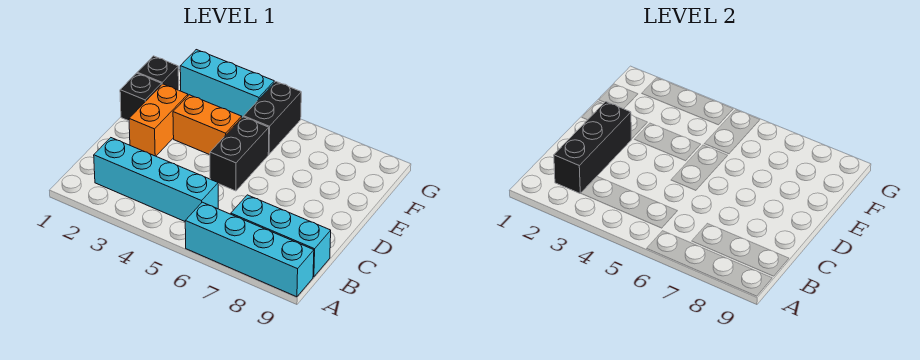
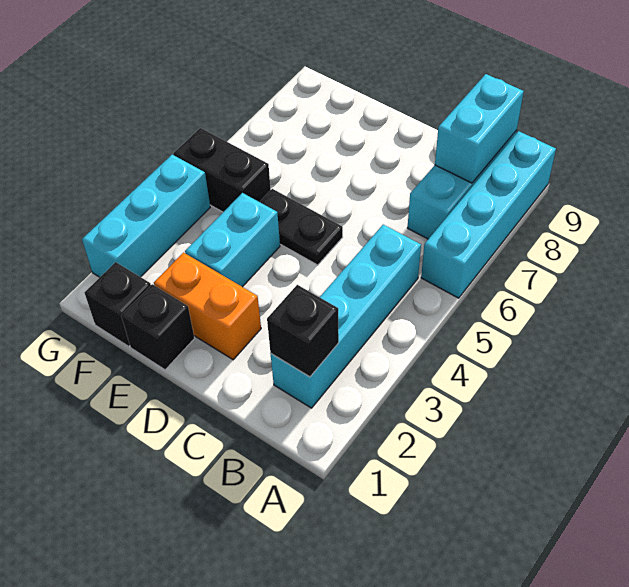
black 1x3 brick [554,102,631,193] -> black 1x1 brick [267,285,339,377]
none -> cyan 1x2 brick [435,74,524,183]
black 1x2 brick [210,117,269,191] -> black 1x2 plate [260,189,343,265]
orange 1x2 brick [173,95,242,155] -> cyan 1x2 brick [185,193,280,287]

